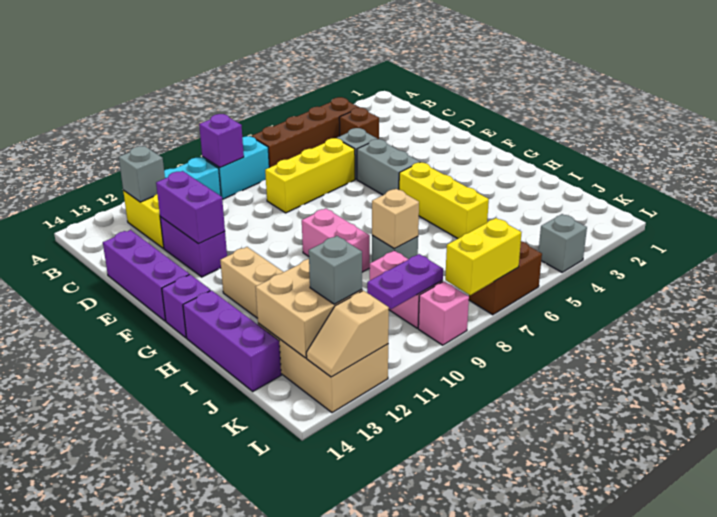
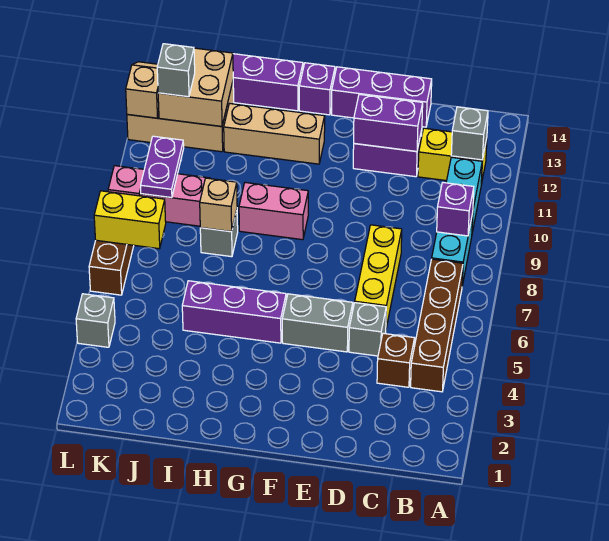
yellow 1x3 brick [399,162,489,238] -> purple 1x3 brick [182,281,286,343]
yellow 1x2 brick [445,218,522,295] -> yellow 1x2 brick turned to [94,191,166,249]

